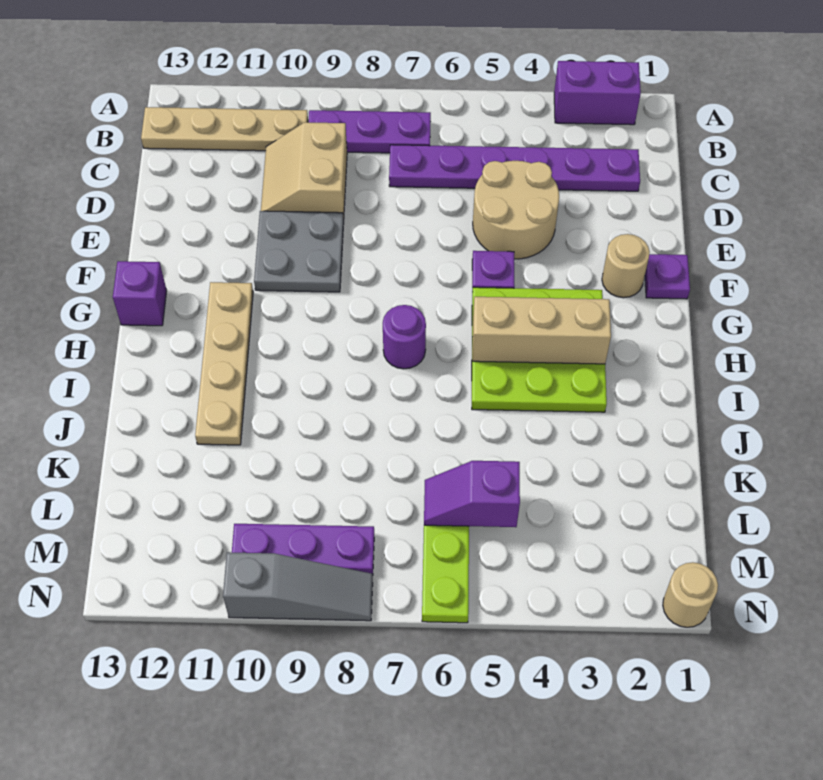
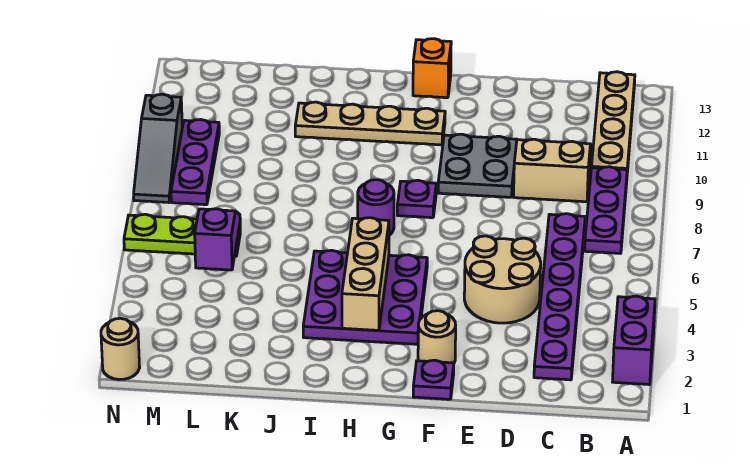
purple 1x1 plate [472,251,515,292] -> purple 1x1 plate moved to [397,180,436,218]
lime 3x3 plate [472,287,607,412] -> purple 3x3 plate [303,250,427,344]
purple 1x1 brick [113,261,167,326] -> orange 1x1 brick [413,39,451,98]

